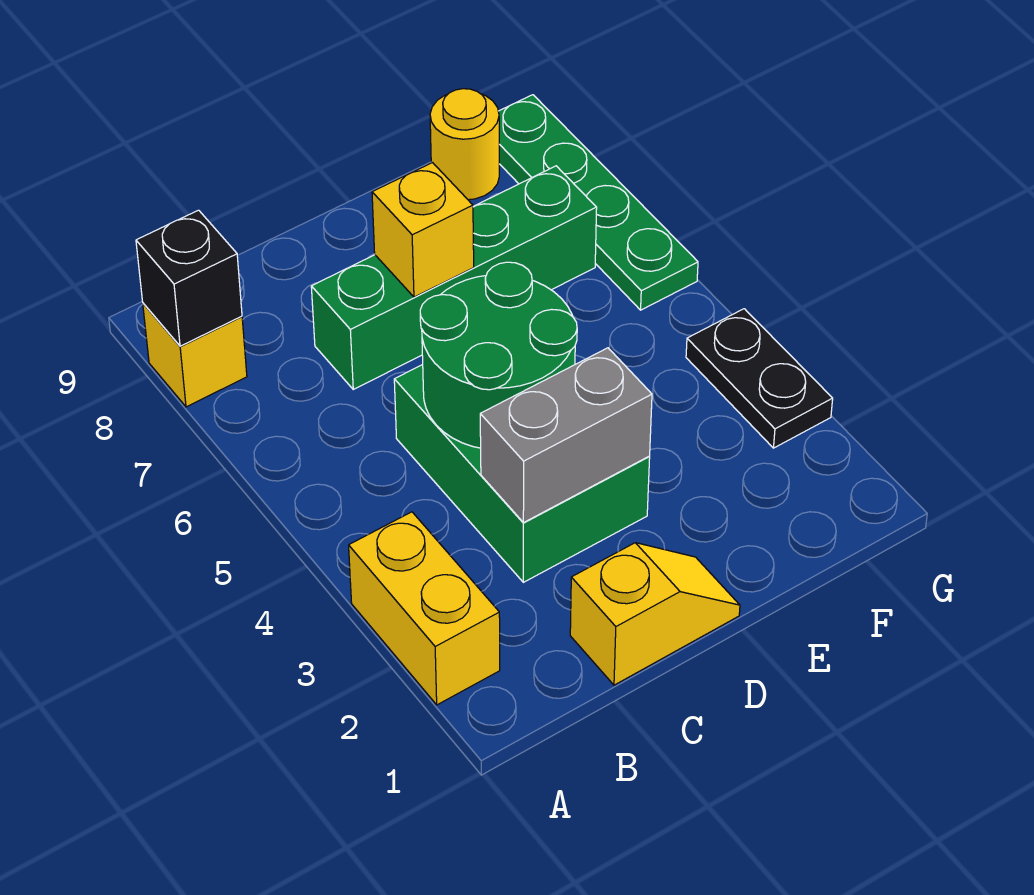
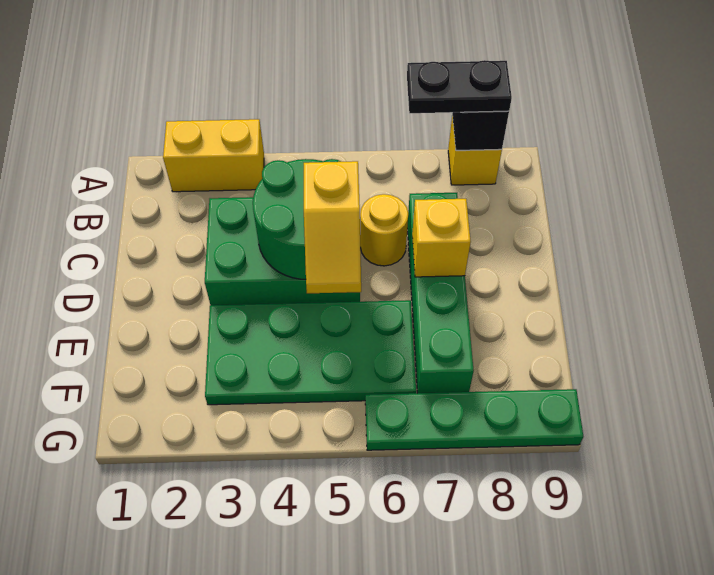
yellow 1x2 slope [570,543,740,685] -> yellow 1x2 slope moved to [304,161,361,293]
grey 1x2 brick [480,348,652,523] -> none
none -> green 2x4 plate [205,300,416,405]
yellow 1x1 round brick [430,89,499,200] -> yellow 1x1 round brick moved to [360,194,408,266]
black 1x2 plate [686,309,833,448] -> black 1x2 plate moved to [407,60,512,113]

